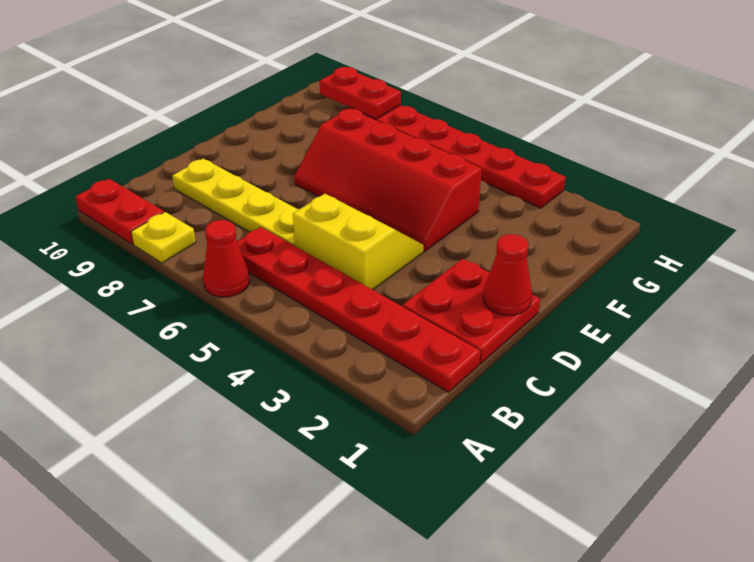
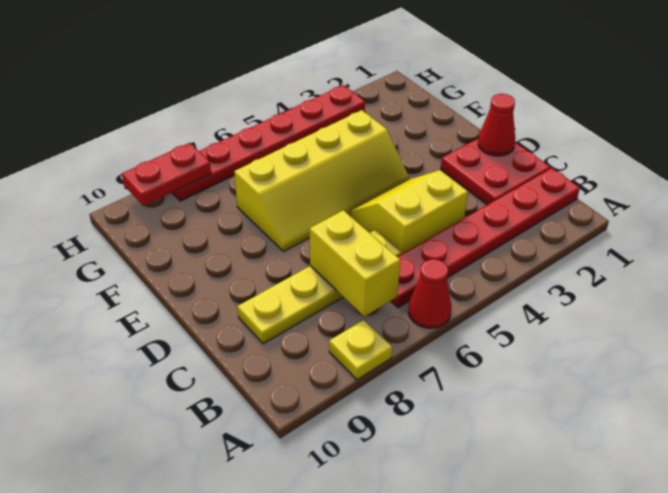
red 1x2 plate [76,179,164,244] -> none
none -> yellow 1x2 brick [310,210,400,317]
red 2x4 slope [294,109,482,252] -> yellow 2x4 slope [234,110,409,251]

